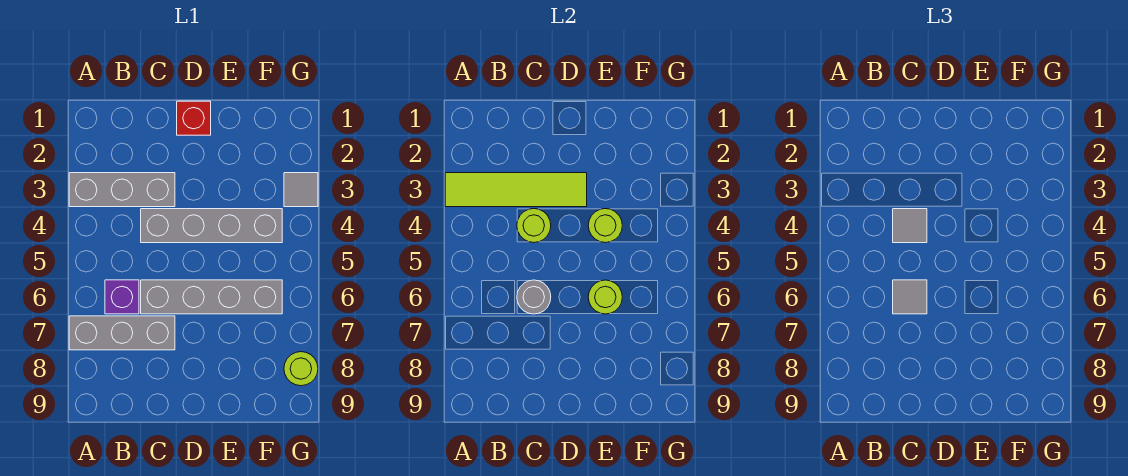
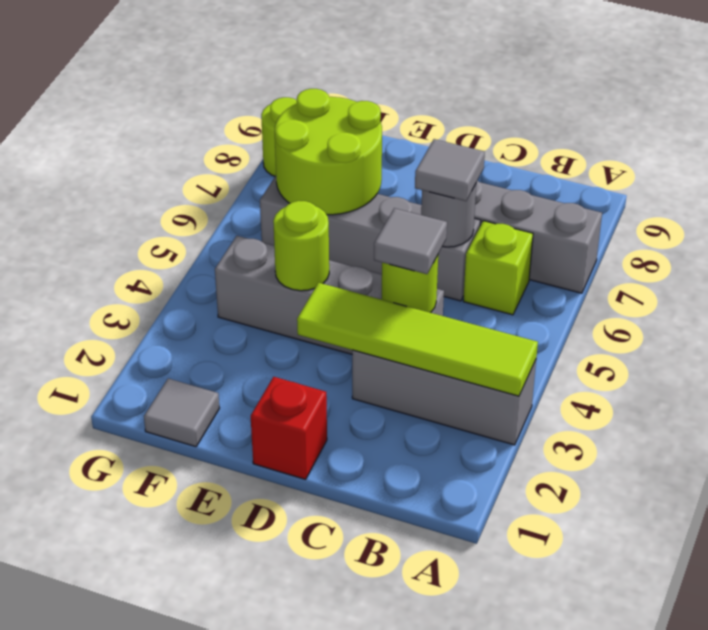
purple 1x1 brick [105,280,139,314] -> lime 1x1 brick [463,221,533,315]
lime 1x1 round brick [588,280,622,314] -> lime 2x2 round brick [275,89,382,215]
grey 1x1 tile [284,173,318,207] -> grey 1x1 tile moved to [144,378,219,447]

